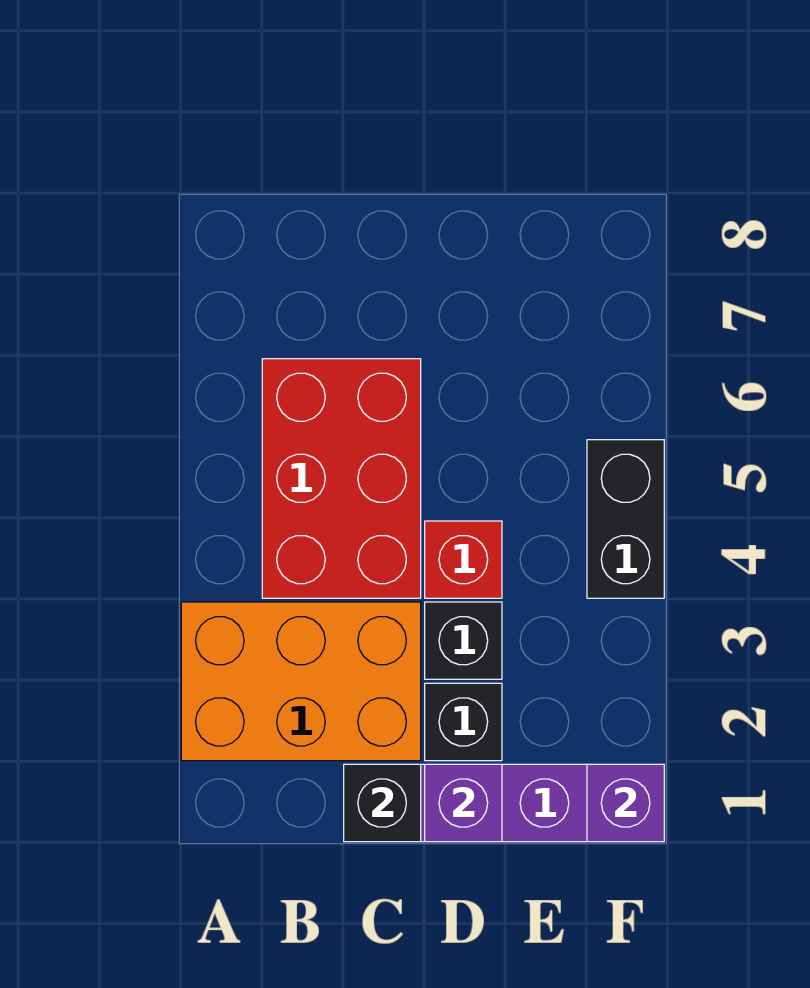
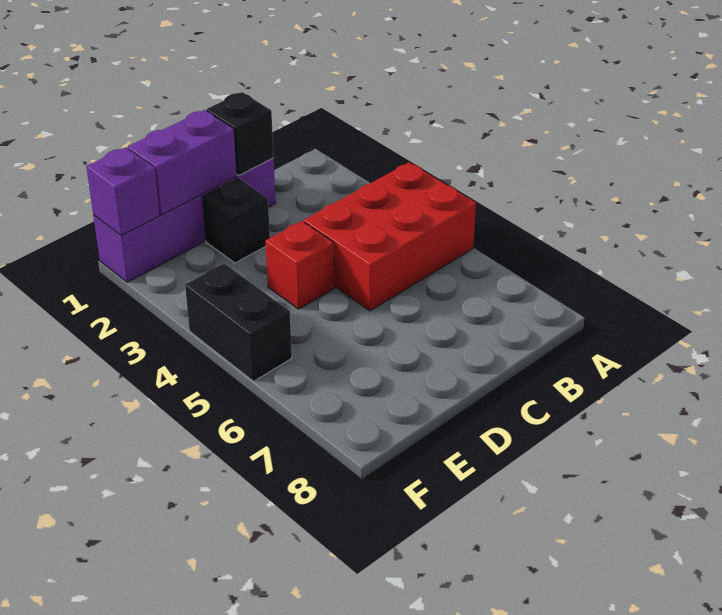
orange 2x3 brick [181,602,421,761] -> none
red 2x3 brick [262,359,421,598] -> red 2x3 brick turned to [304,162,476,311]
purple 1x1 brick [425,764,502,842] -> purple 1x2 brick [128,110,237,215]
black 1x1 brick [425,602,502,679] -> none

